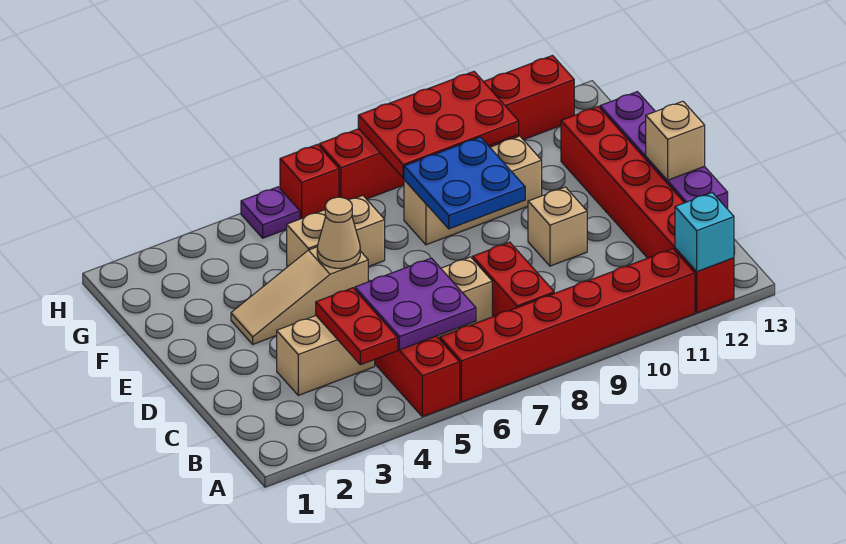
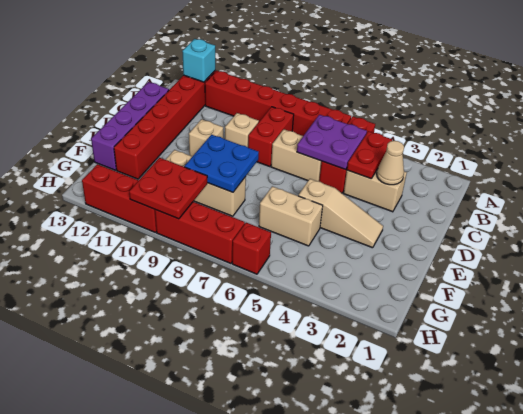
tan 1x1 brick [646,101,705,180] -> tan 1x1 brick moved to [225,113,259,147]
tan 1x1 cone [317,197,360,268] -> tan 1x1 cone moved to [377,141,404,185]
red 2x3 plate [358,71,519,178] -> red 2x2 plate [129,158,207,219]
purple 1x1 plate [241,187,300,238] -> none

